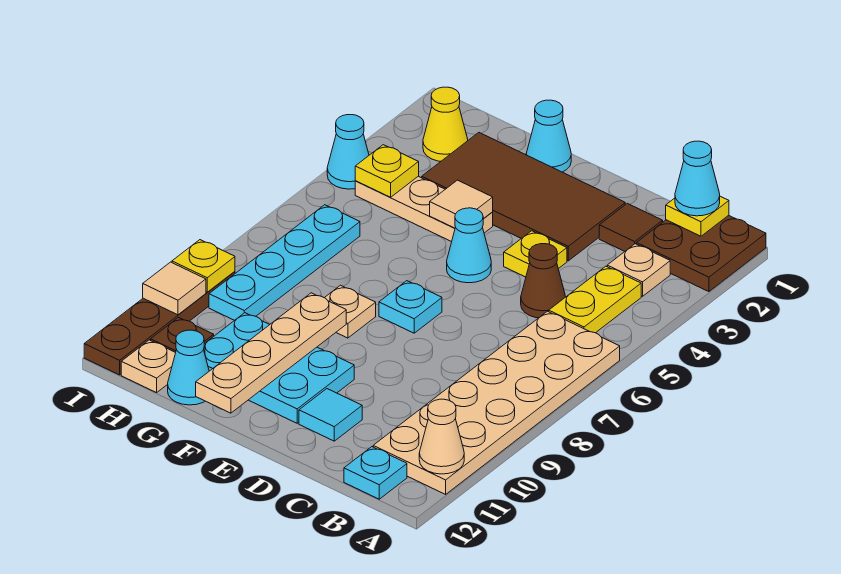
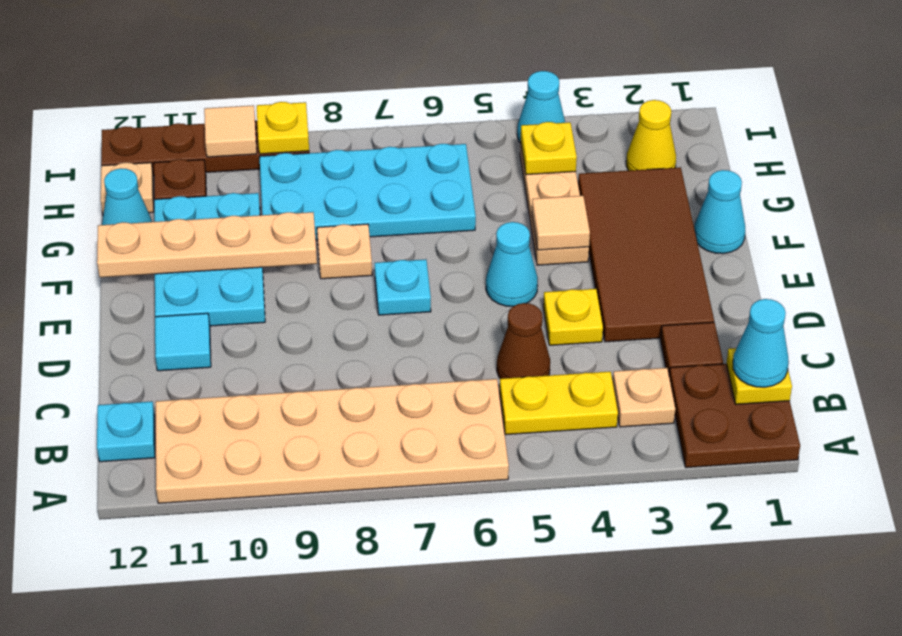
tan 1x1 cone [419,399,464,474] -> none
cyan 1x4 plate [209,205,360,320] -> cyan 2x4 plate [260,144,476,240]

